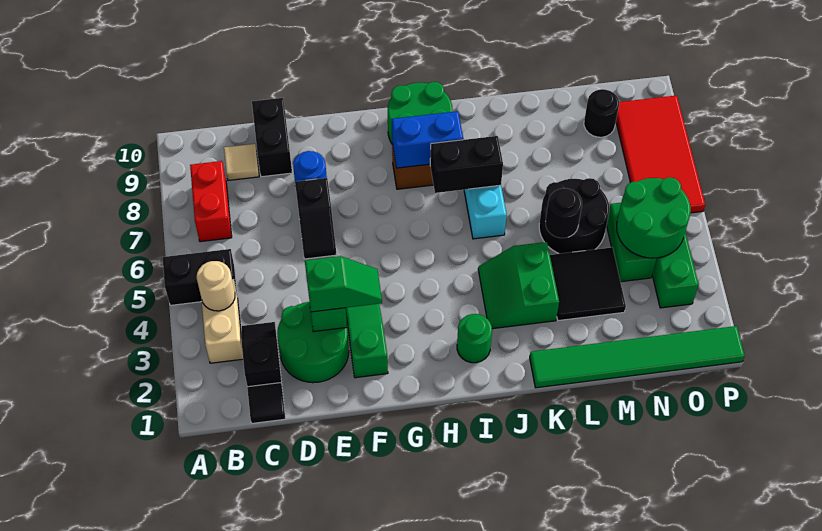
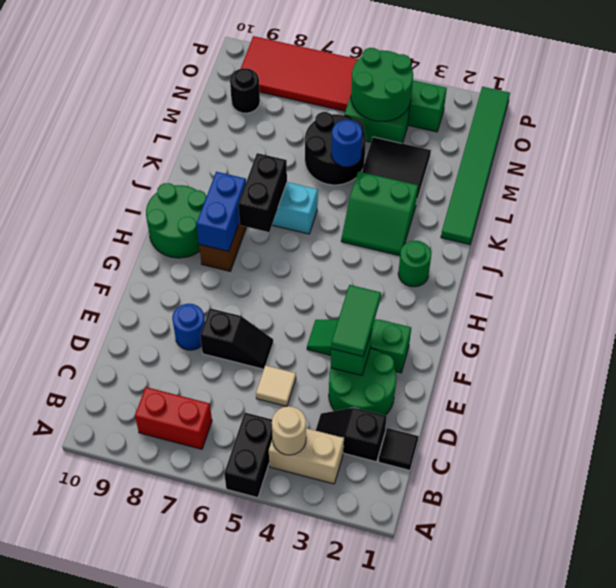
tan 1x1 tile [224,144,259,181] -> tan 1x1 tile moved to [256,365,296,406]
black 1x2 brick [252,98,292,177] -> none
green 1x2 slope [305,256,382,312] -> green 1x2 tile [331,285,381,357]
black 1x1 round brick [546,188,582,238] -> blue 1x1 round brick [331,120,362,167]

